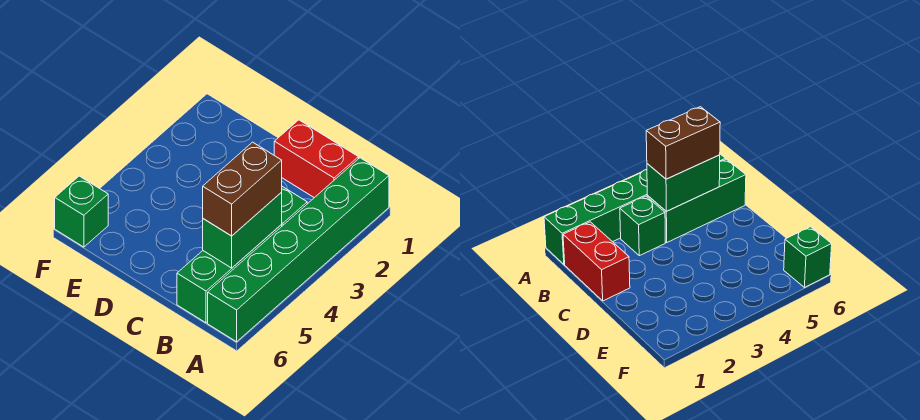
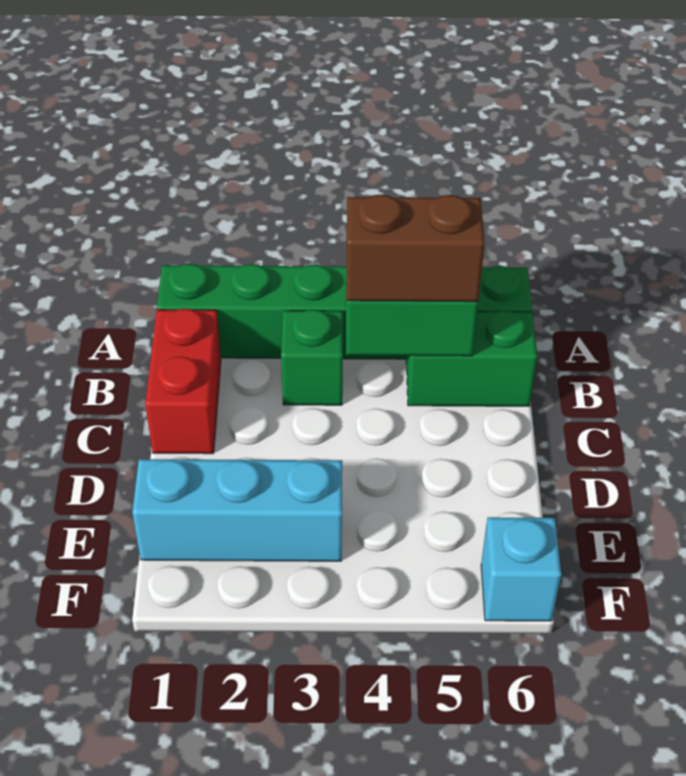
green 1x3 brick [177,225,282,323] -> green 1x2 brick [406,311,537,406]
none -> cyan 1x3 brick [132,459,342,561]
green 1x1 brick [55,176,108,247] -> cyan 1x1 brick [481,517,561,621]

